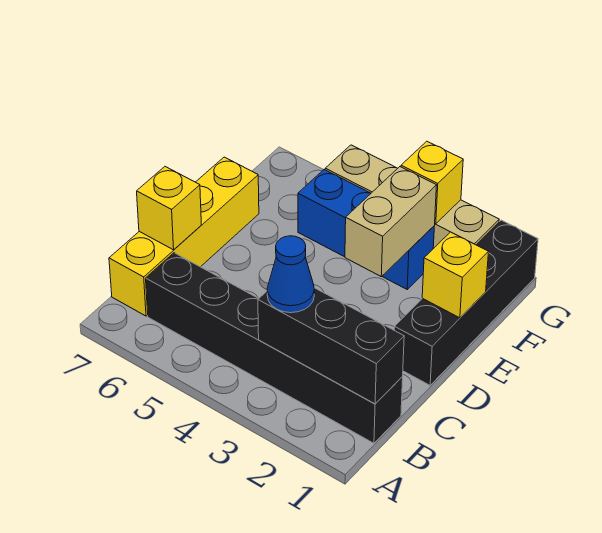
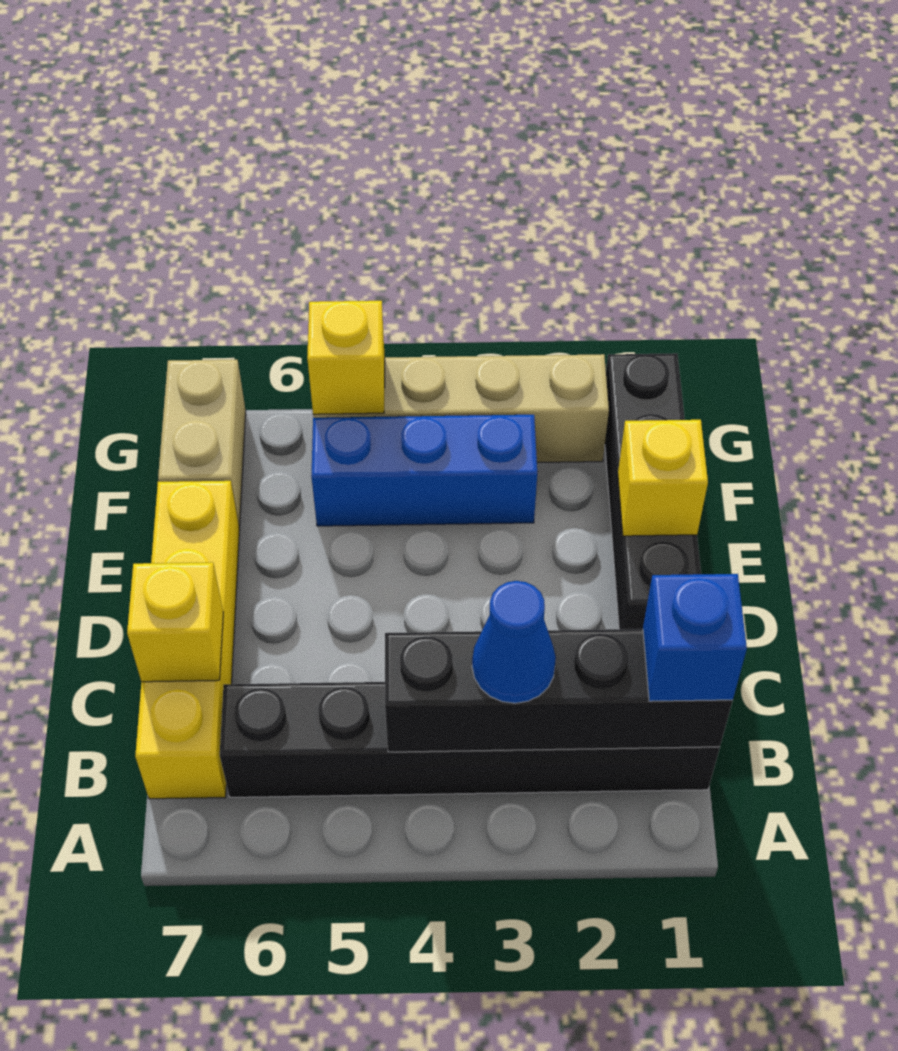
black 1x3 brick [258,288,404,404] -> black 1x4 brick [385,629,733,752]
none -> blue 1x1 brick [643,574,747,701]
tan 1x2 brick [345,167,437,276] -> tan 1x2 brick moved to [158,360,246,527]
yellow 1x1 brick [401,141,463,224] -> yellow 1x1 brick moved to [307,301,385,414]

